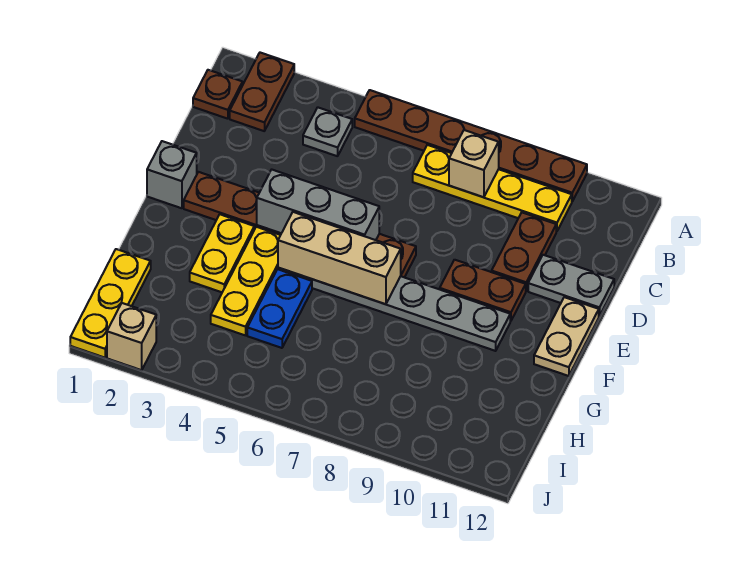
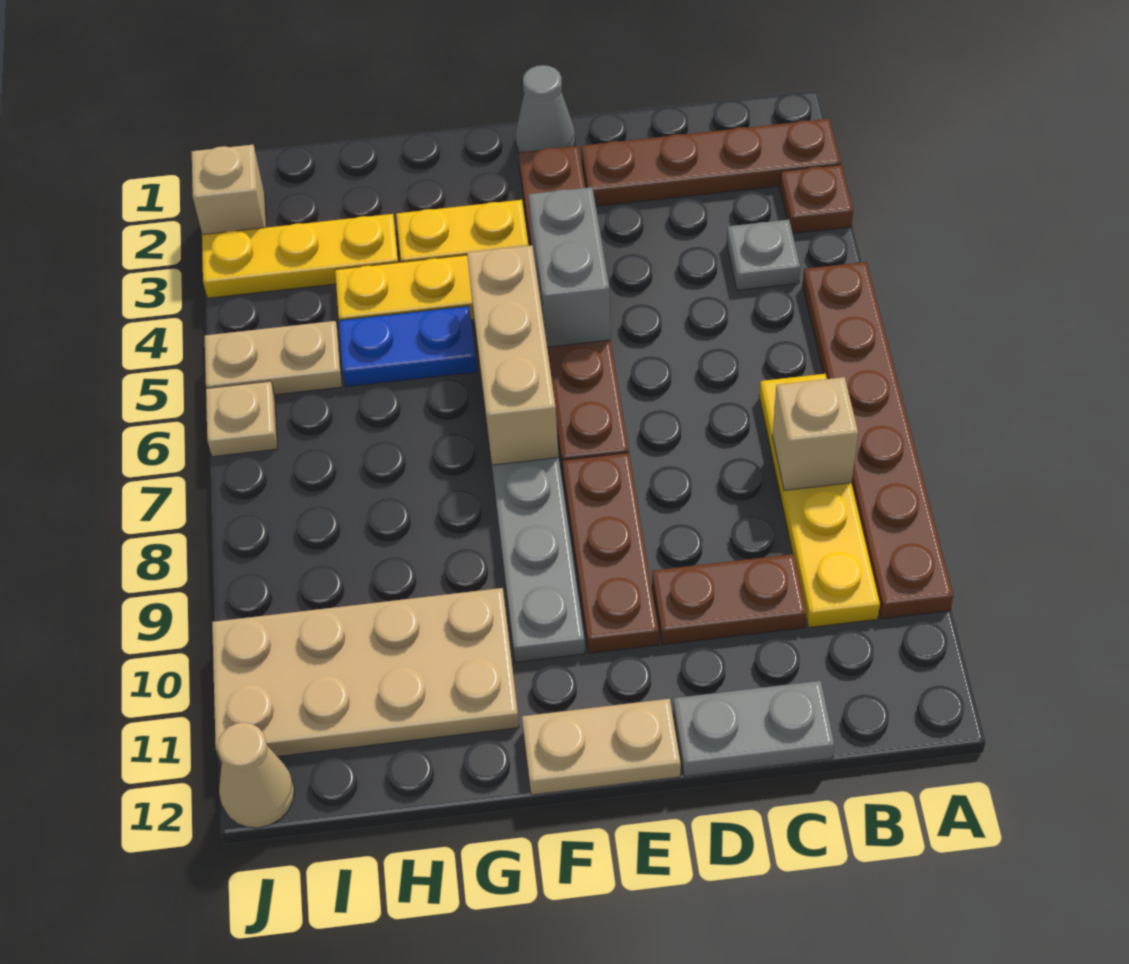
brown 1x2 plate [230,53,294,131] -> brown 1x4 plate [582,119,841,206]
brown 1x1 plate [193,70,243,119] -> brown 1x1 plate moved to [780,165,853,233]
grey 1x2 plate [528,255,614,316] -> grey 1x2 plate turned to [673,681,834,776]
grey 1x1 brick [147,141,197,208] -> grey 1x1 cone [516,65,575,152]
grey 1x3 brick [257,170,379,240] -> grey 1x2 brick [528,187,611,347]
brown 1x2 plate [440,260,526,321] -> brown 1x3 plate [562,453,659,653]
none -> tan 2x4 plate [212,588,519,763]
yellow 1x3 plate [70,249,151,358] -> yellow 1x3 plate moved to [202,214,399,298]
none -> tan 1x2 plate [205,321,342,395]
none -> tan 1x1 plate [206,381,277,457]
none -> tan 1x1 cone [217,723,295,828]

